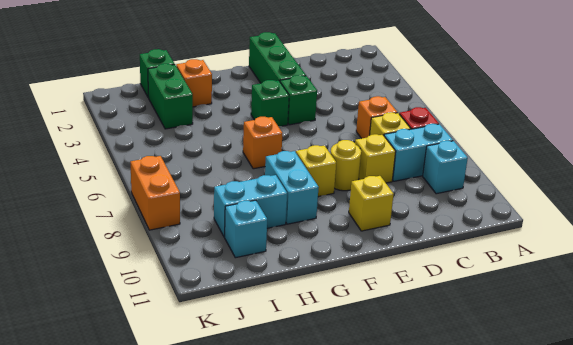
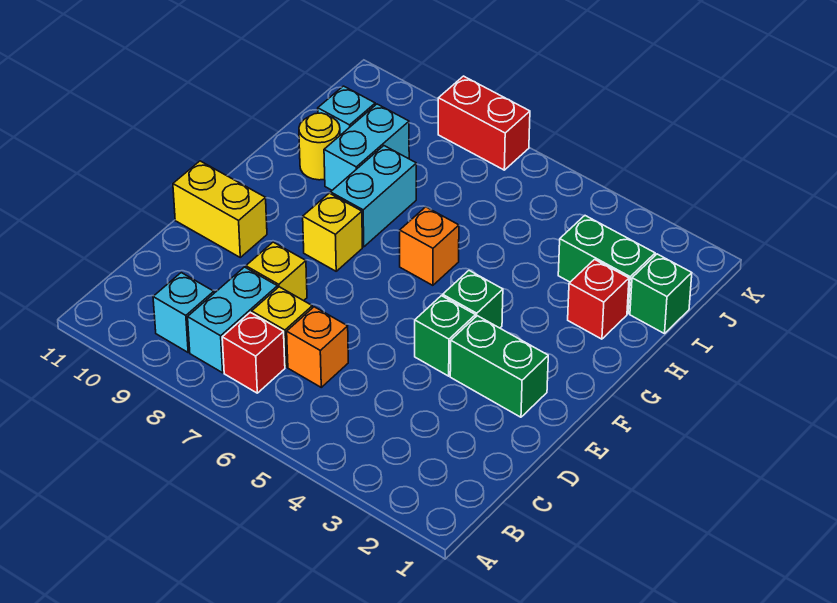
green 1x3 brick [249,32,306,83] -> green 1x2 brick [450,316,548,417]
yellow 1x1 round brick [330,140,361,191] -> yellow 1x1 round brick moved to [299,113,340,180]
yellow 1x1 brick [349,176,394,231] -> yellow 1x2 brick [173,161,267,257]
cyan 1x2 brick [265,151,319,224] -> cyan 1x2 brick turned to [331,146,416,247]
orange 1x1 brick [176,59,212,107] -> red 1x1 brick [568,260,629,339]
orange 1x2 brick [130,156,180,230] -> red 1x2 brick [438,76,530,170]

